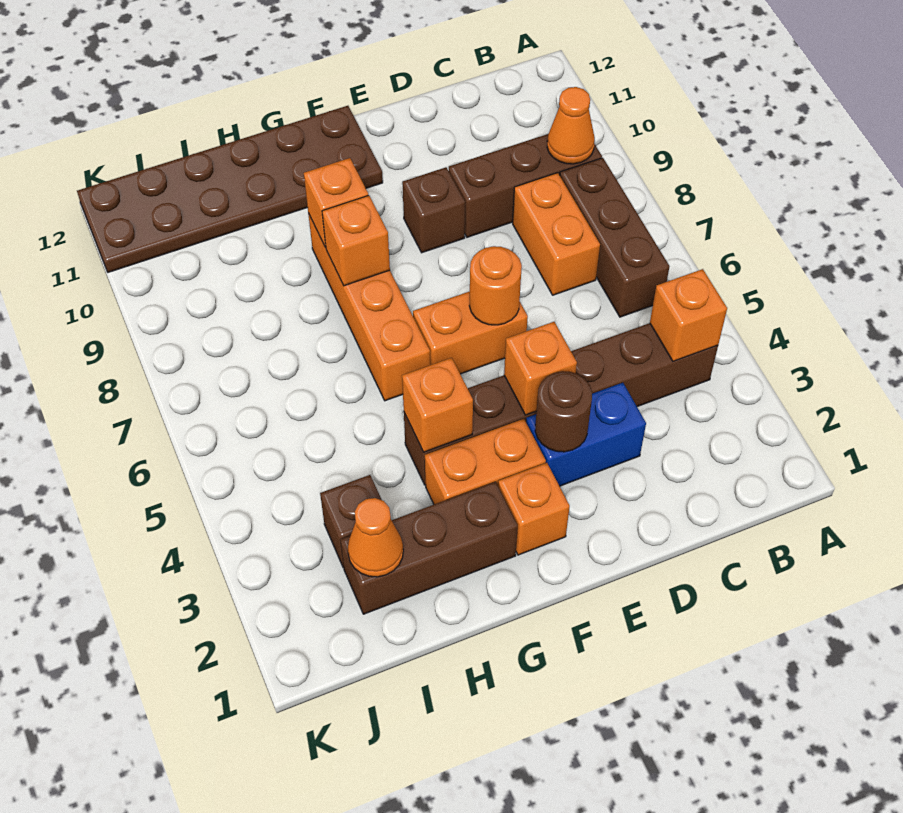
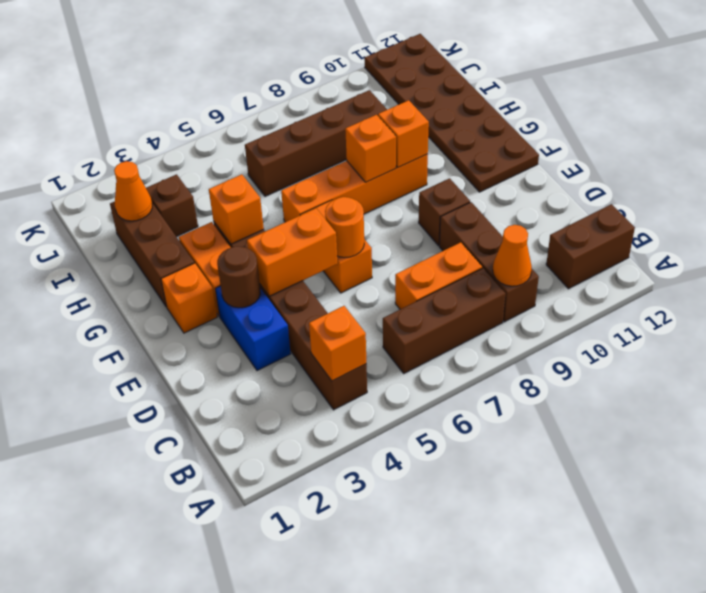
none -> brown 1x2 brick [546,204,635,289]
orange 1x1 brick [504,322,577,415] -> orange 1x2 brick [247,208,338,296]
none -> brown 1x4 brick [245,90,387,196]

